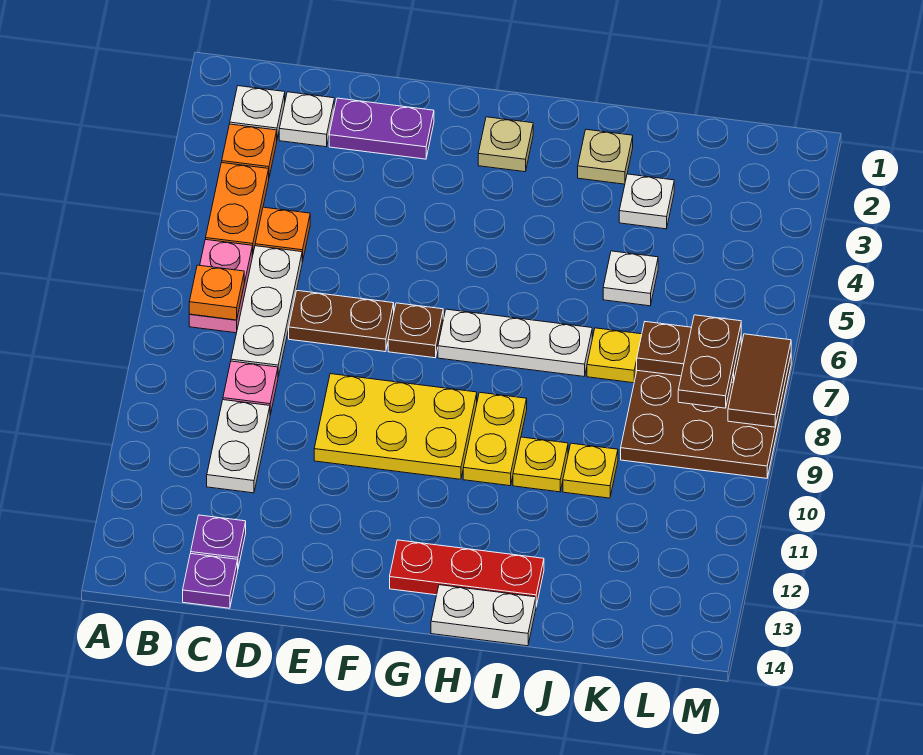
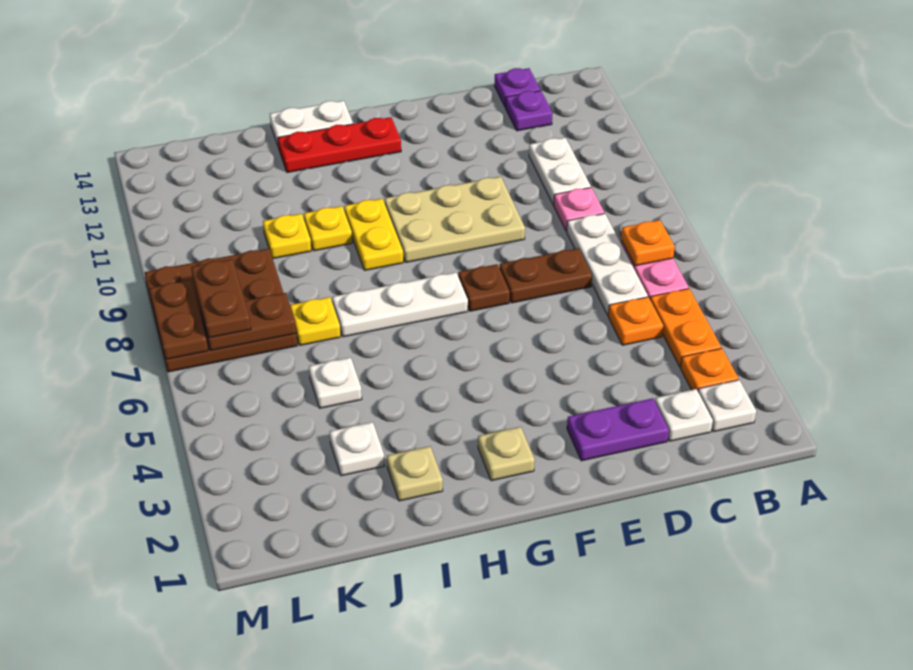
yellow 2x3 plate [314,374,477,479] -> tan 2x3 plate [384,177,525,262]
brown 1x2 tile [728,334,791,427] -> brown 1x2 plate [149,280,208,359]

